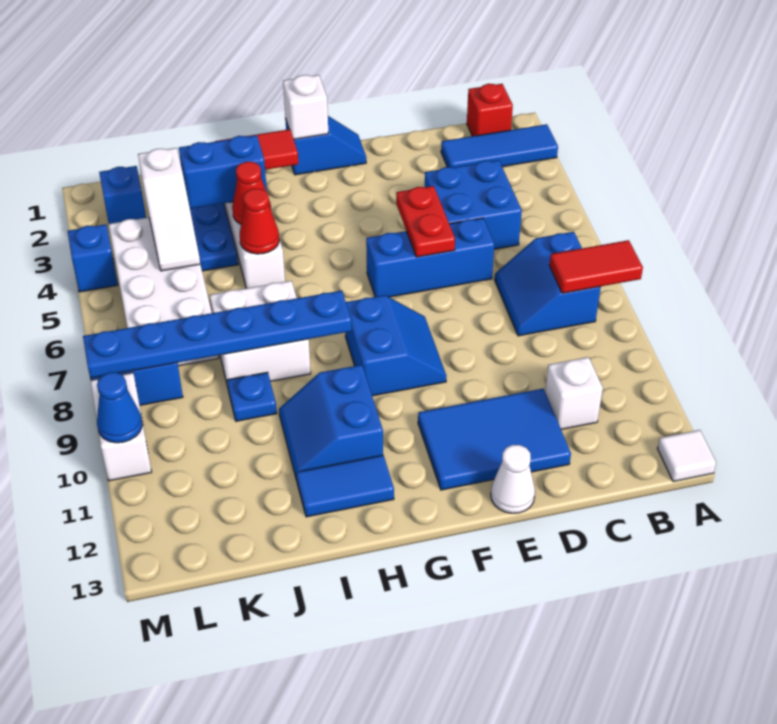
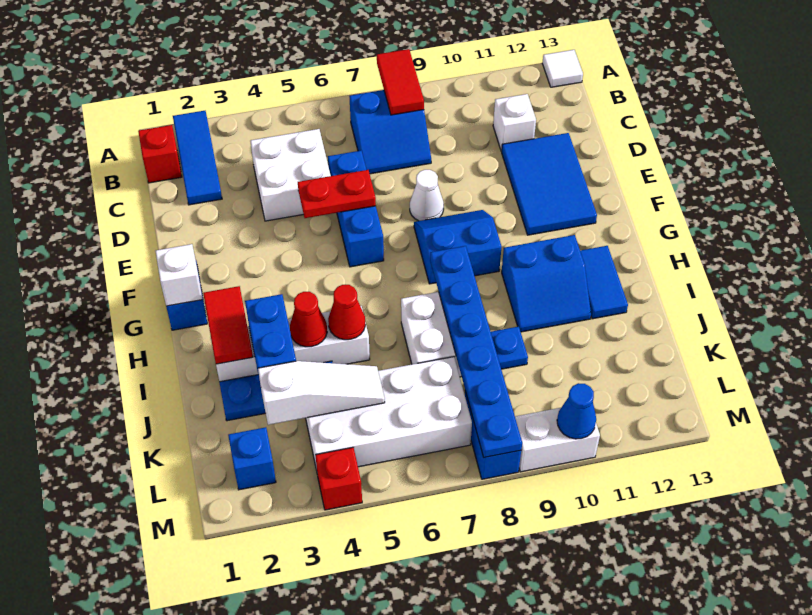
blue 2x2 brick [425,160,522,249] -> white 2x2 brick [250,129,331,221]
white 1x1 cone [491,445,535,513] -> white 1x1 cone moved to [410,170,444,221]
blue 1x1 brick [68,224,118,292] -> red 1x1 brick [315,447,362,510]

